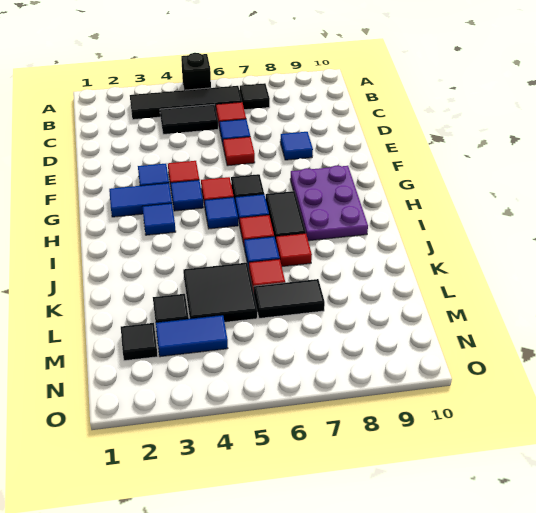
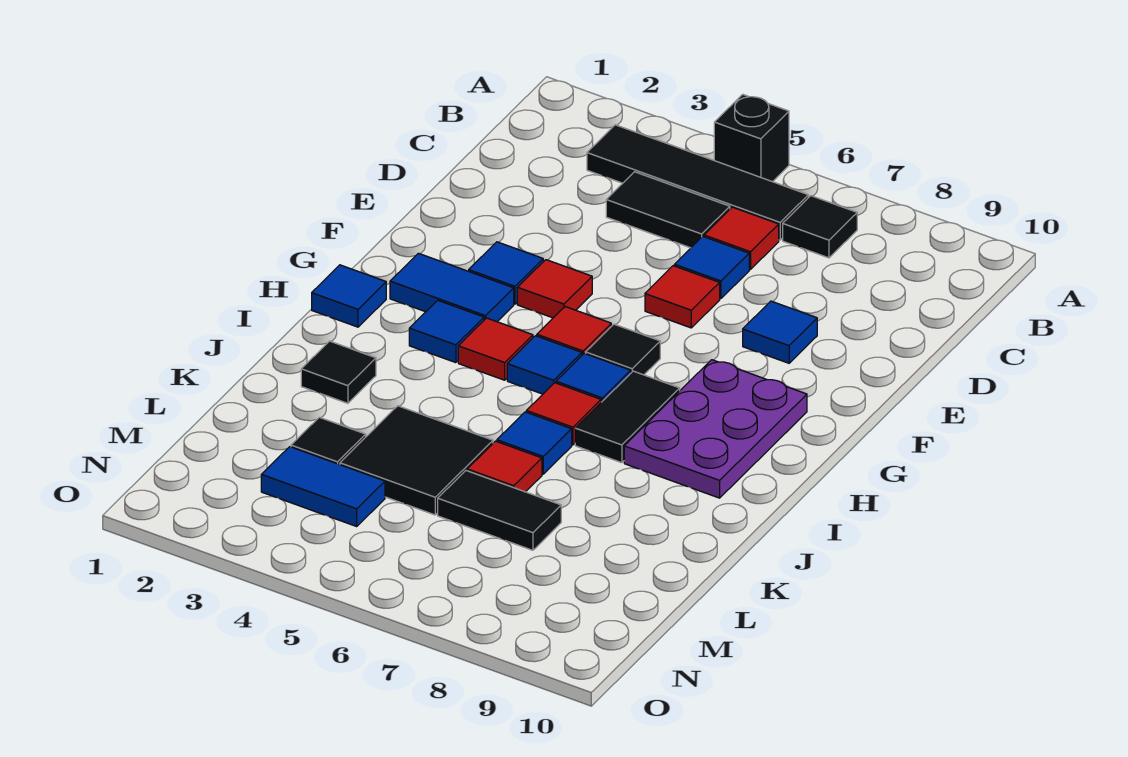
blue 1x1 tile [171,180,203,211] -> blue 1x1 tile moved to [312,265,386,327]
red 1x1 tile [276,233,312,266] -> red 1x1 tile moved to [458,318,533,380]
black 1x1 tile [121,323,158,361] -> black 1x1 tile moved to [301,341,376,403]

